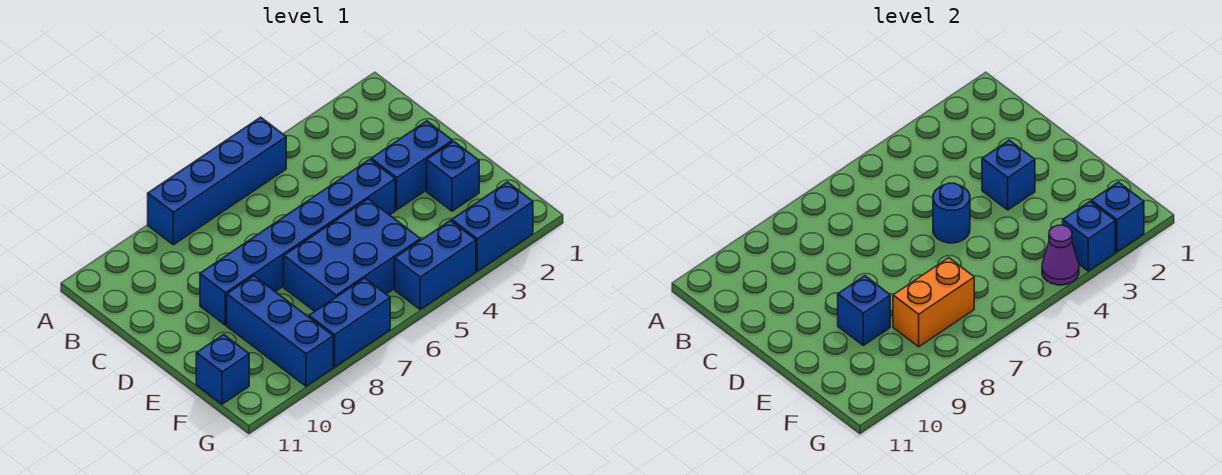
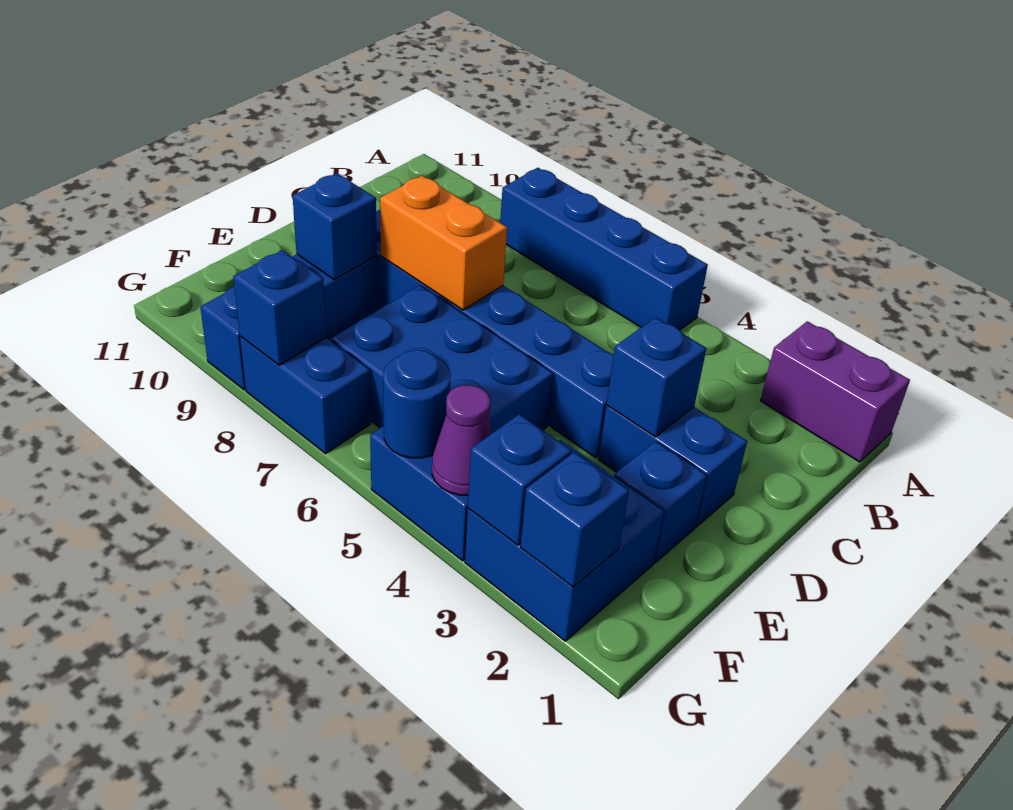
none -> purple 1x2 brick [760,321,910,462]
blue 1x1 round brick [933,183,970,243] -> blue 1x1 round brick moved to [383,350,450,458]
orange 1x2 brick [893,258,974,347] -> orange 1x2 brick moved to [380,176,507,310]
blue 1x1 brick [196,334,249,404] -> blue 1x1 brick moved to [233,250,326,365]
blue 1x2 brick [452,182,533,271] -> blue 2x2 brick [465,440,664,641]

